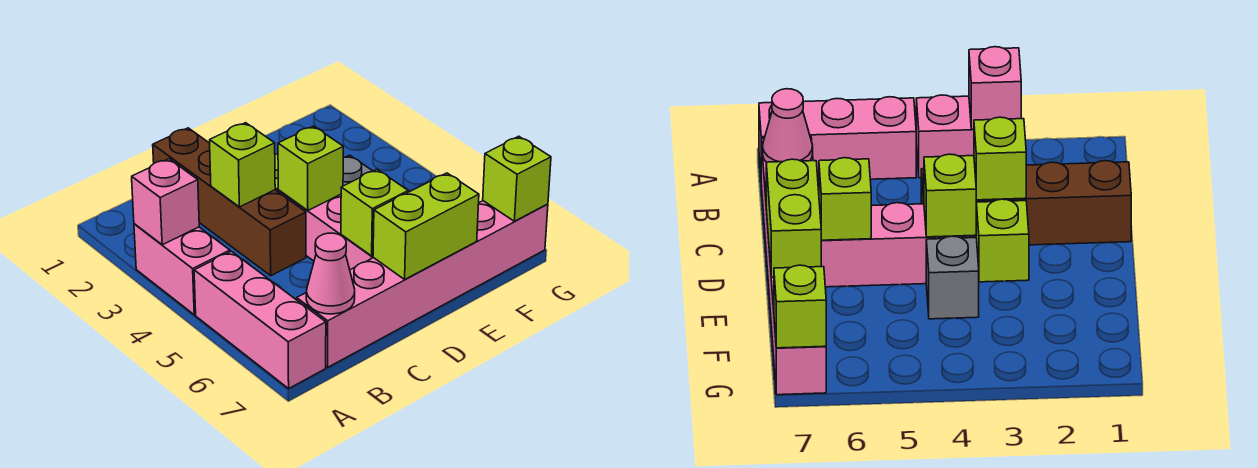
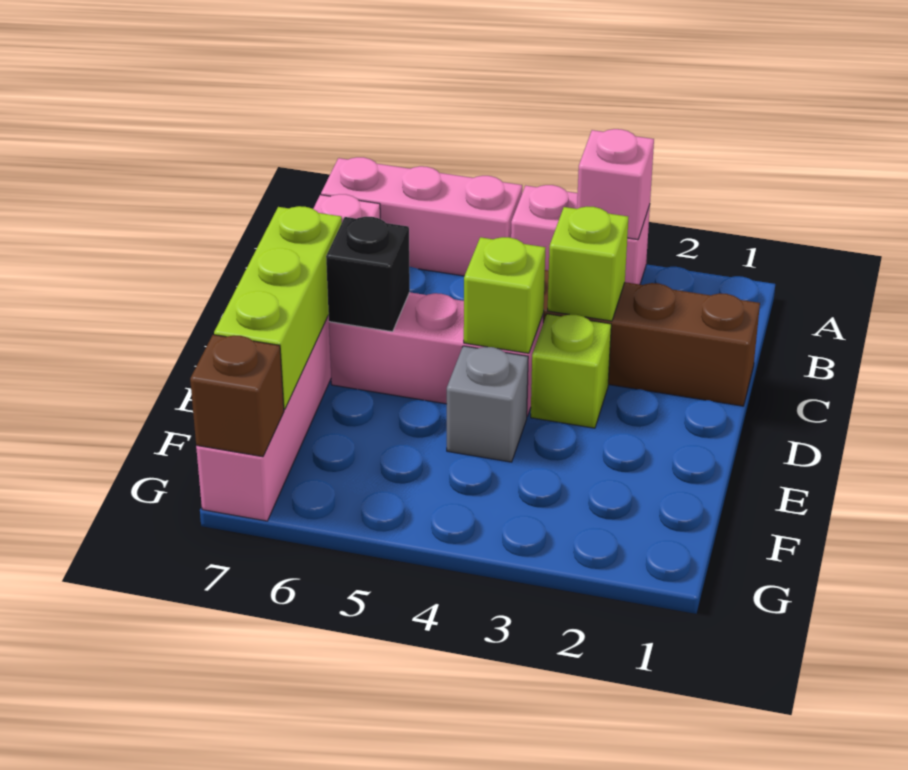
pink 1x1 cone [306,233,355,314] -> none
lime 1x1 brick [341,170,408,256] -> black 1x1 brick [326,217,410,332]
lime 1x2 brick [373,173,479,279] -> lime 1x3 brick [214,206,342,410]
lime 1x1 brick [483,136,551,221] -> brown 1x1 brick [190,335,284,457]

